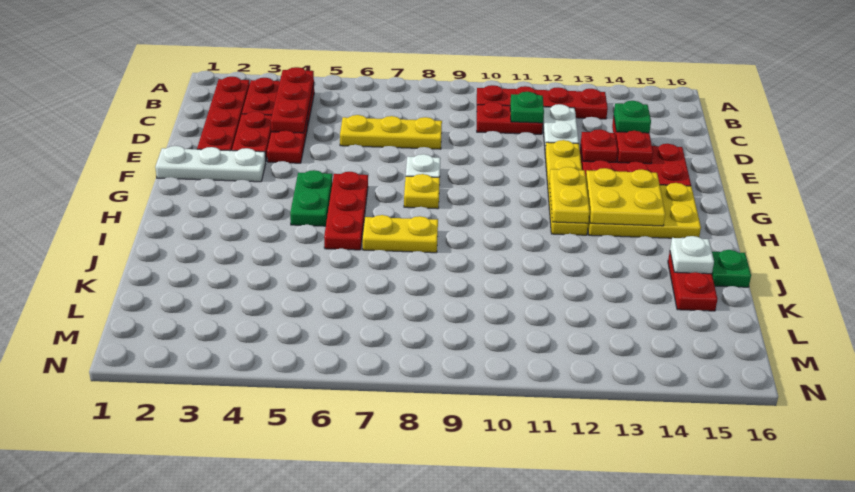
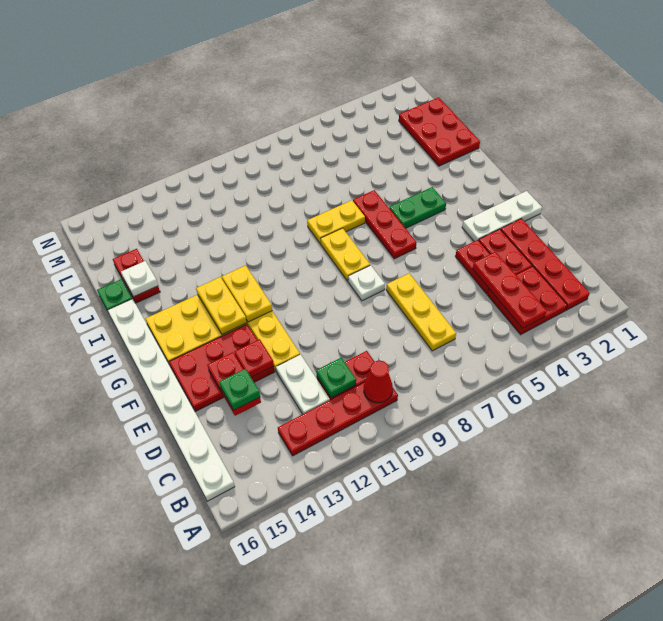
none -> red 1x1 cone [364,360,393,403]
none -> white 1x8 plate [108,299,235,501]
yellow 1x3 plate [340,115,442,149] -> yellow 1x3 plate turned to [386,273,456,351]
green 1x2 plate [290,170,332,226] -> green 1x2 plate turned to [389,187,446,228]
yellow 1x1 plate [404,174,440,209] -> yellow 1x2 plate [321,228,370,281]
yellow 2x2 plate [586,168,665,226] -> yellow 1x2 plate [196,277,247,334]
none -> red 2x3 plate [399,97,480,166]

